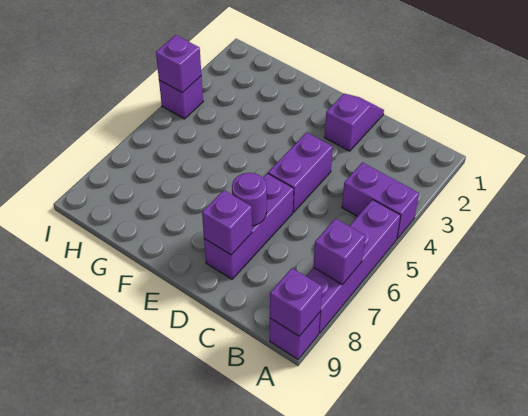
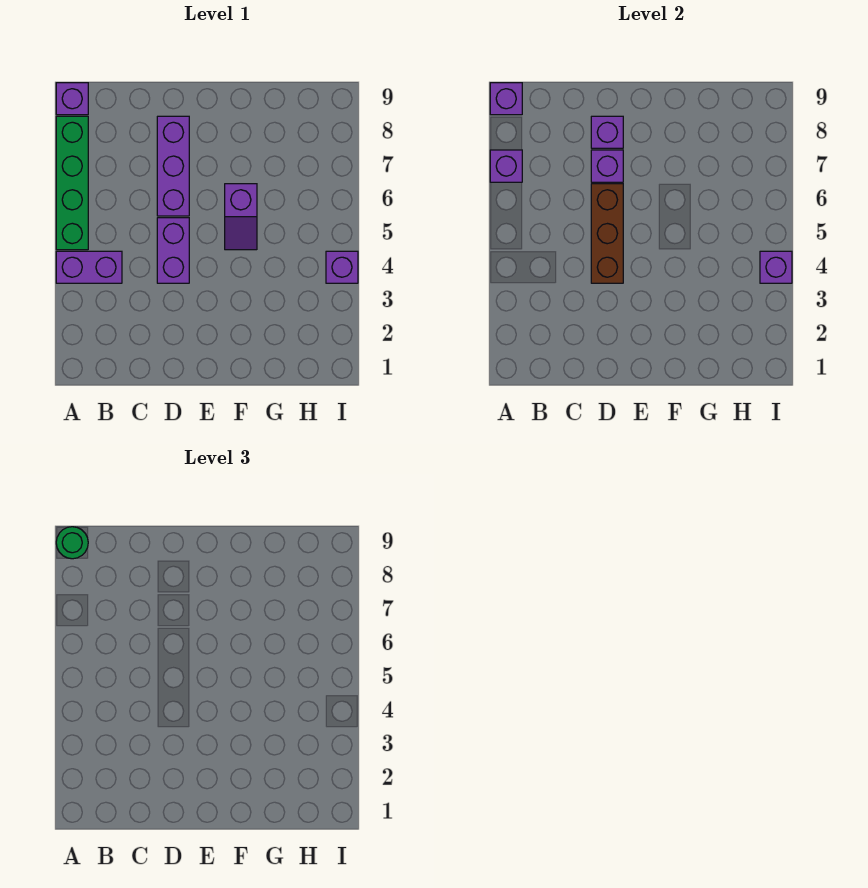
purple 1x4 brick [306,200,401,333] -> green 1x4 brick [56,116,88,250]
none -> green 1x1 round brick [56,527,88,559]
purple 1x2 slope [325,94,384,151] -> purple 1x2 slope moved to [225,184,257,250]
none -> brown 1x3 brick [591,184,623,283]
purple 1x1 round brick [232,173,267,226] -> purple 1x1 brick [591,150,623,182]

